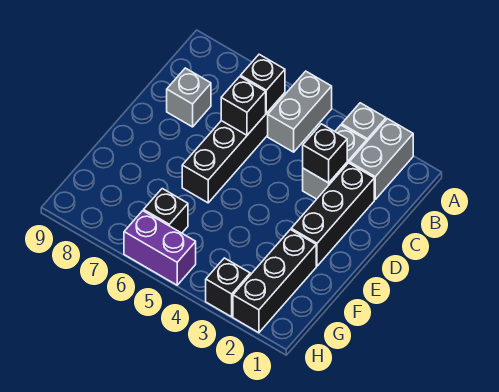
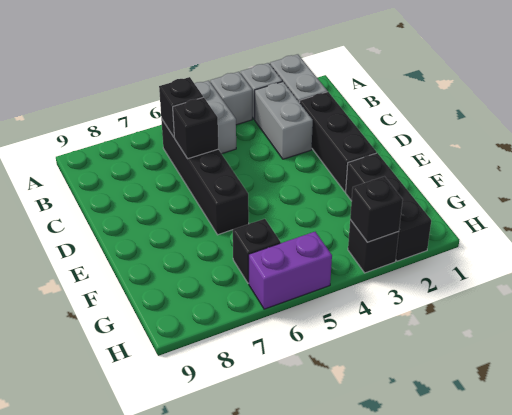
black 1x1 brick [303,124,347,183] -> black 1x1 brick moved to [350,176,403,242]
grey 1x1 brick [167,68,211,127] -> grey 1x1 brick moved to [210,72,252,125]

